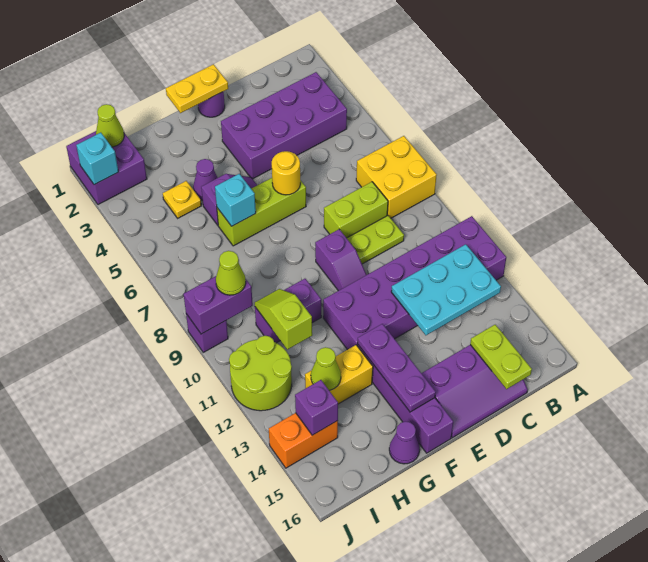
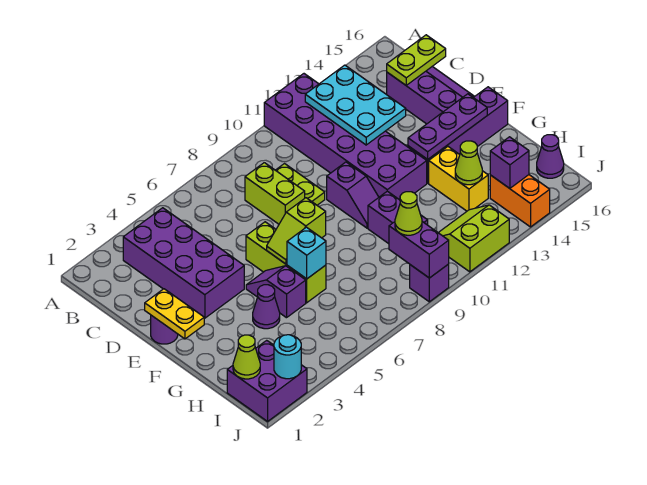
yellow 2x2 brick [356,136,437,218] -> none
yellow 1x1 round brick [272,151,300,195] -> none
purple 1x2 slope [315,229,366,291] -> purple 1x2 slope turned to [327,162,379,228]
purple 1x1 cone [389,421,420,464] -> purple 1x1 cone moved to [537,135,564,178]
yellow 1x1 plate [163,181,201,218] -> none
lime 1x2 slope [255,289,312,349] -> lime 1x2 slope moved to [267,198,326,264]
lime 2x2 round brick [229,336,292,411] -> lime 2x2 slope [438,205,509,272]
cyan 1x1 brick [76,133,118,185] -> cyan 1x1 round brick [274,335,301,379]

